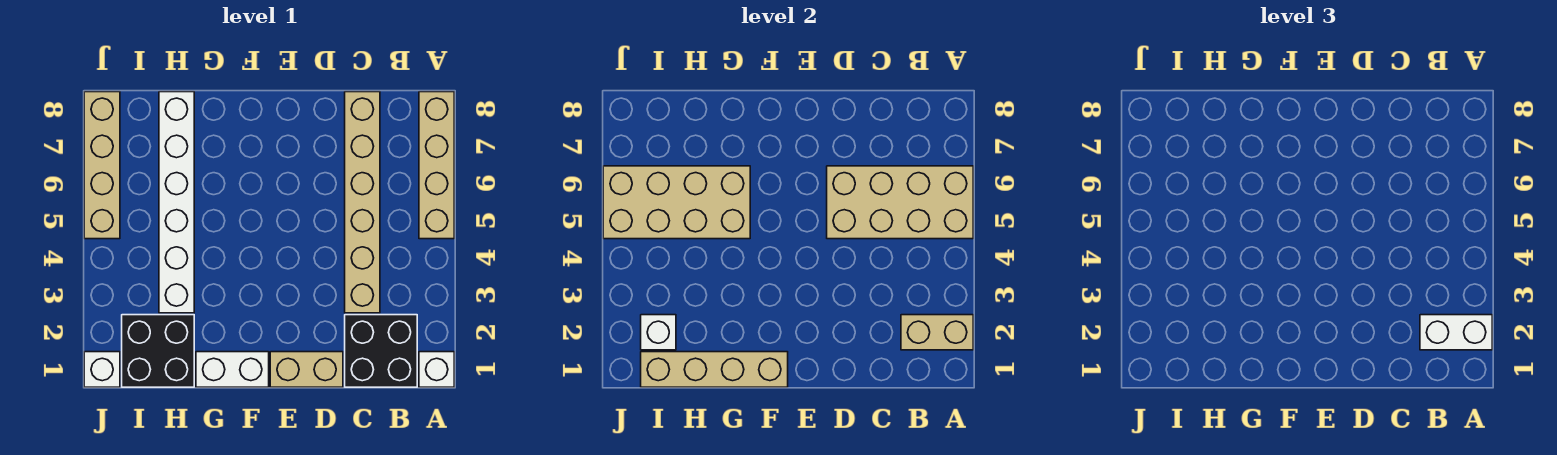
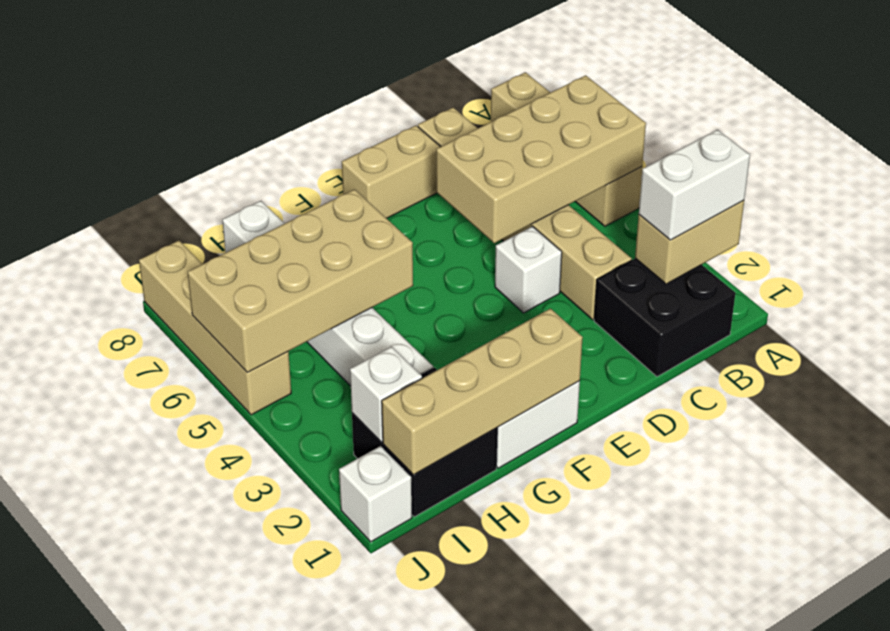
white 1x1 brick [419,352,454,387] -> white 1x1 brick moved to [495,226,562,313]
tan 1x2 brick [270,352,343,387] -> tan 1x2 brick moved to [342,126,441,218]

